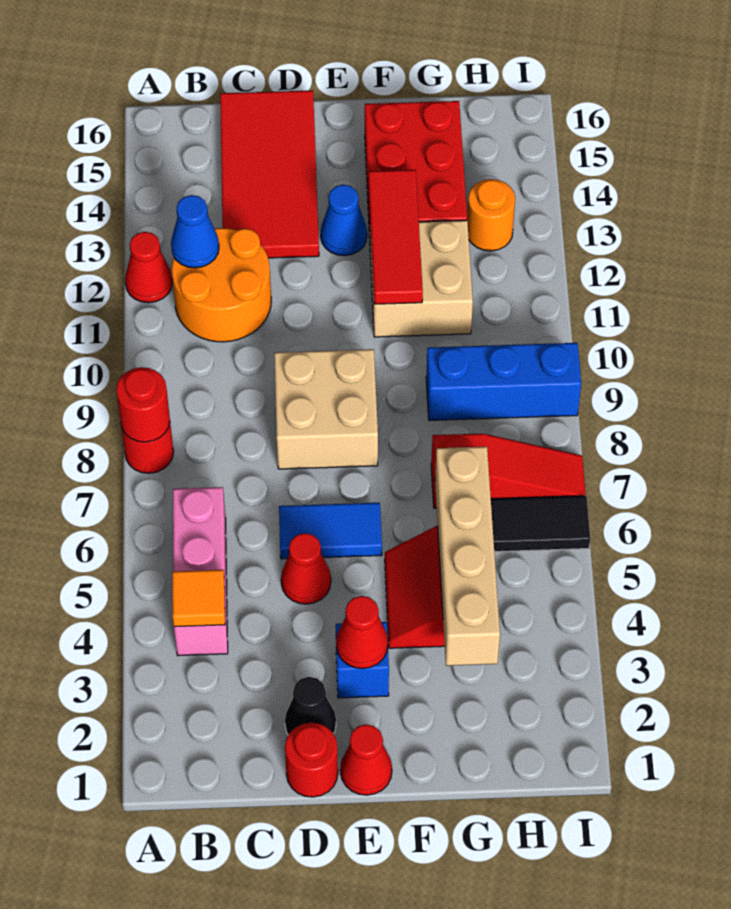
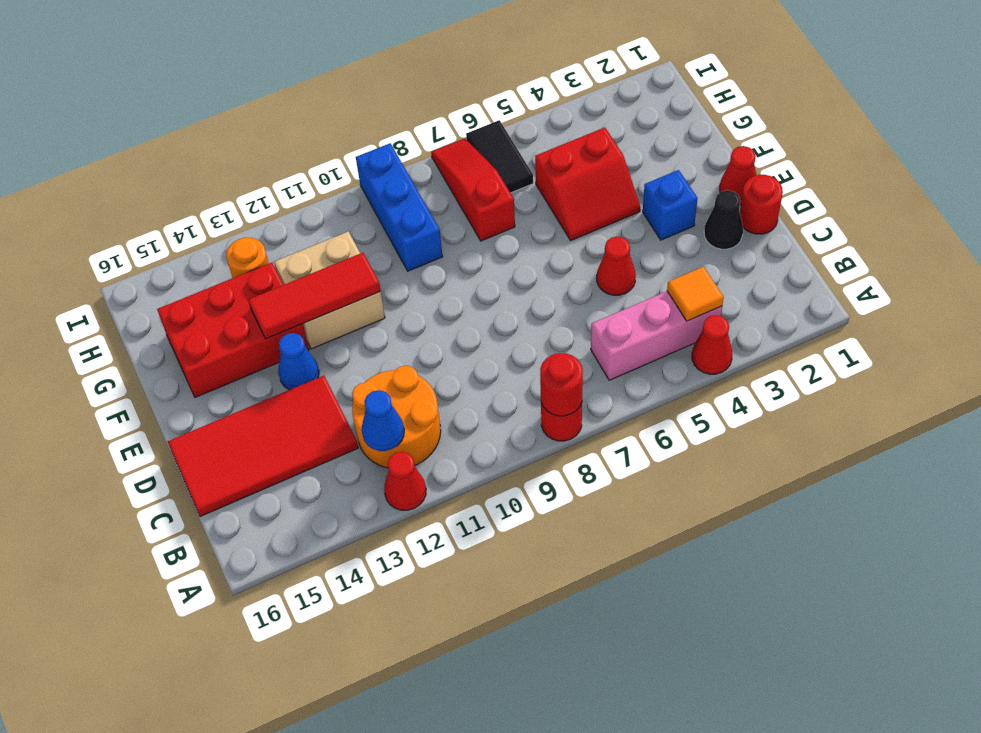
blue 1x2 tile [279,503,382,559] -> none
tan 2x2 brick [274,349,378,469] -> none
red 1x1 cone [336,596,388,669] -> red 1x1 cone moved to [692,315,732,374]
tan 1x4 brick [435,447,500,666] -> none

